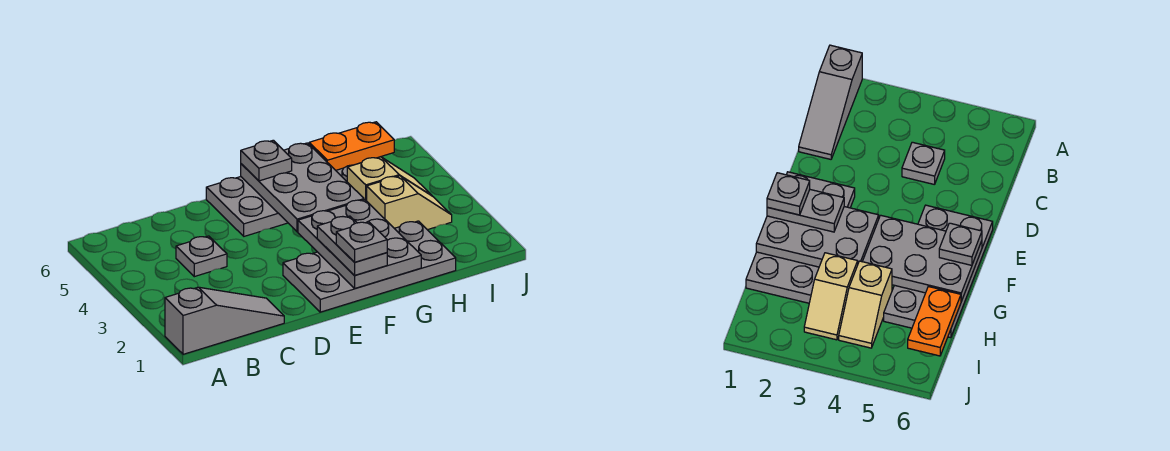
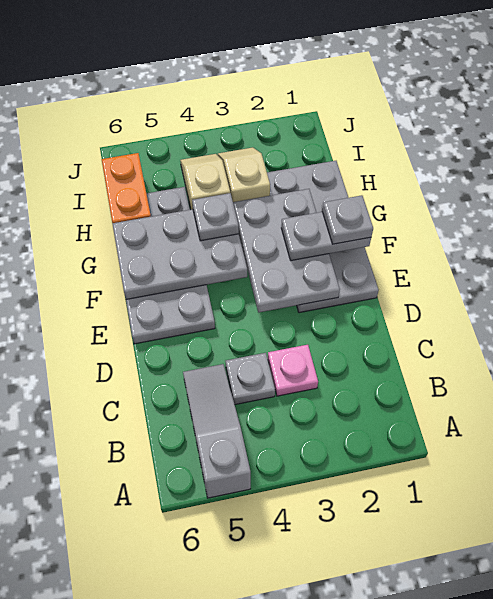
grey 1x3 slope [165,287,284,354] -> grey 1x3 slope moved to [183,364,251,498]
none -> pink 1x1 plate [268,345,318,396]
grey 2x3 plate [298,200,421,288] -> grey 2x3 plate turned to [233,189,340,313]
grey 1x1 plate [241,140,292,181] -> grey 1x1 plate moved to [192,193,239,241]

